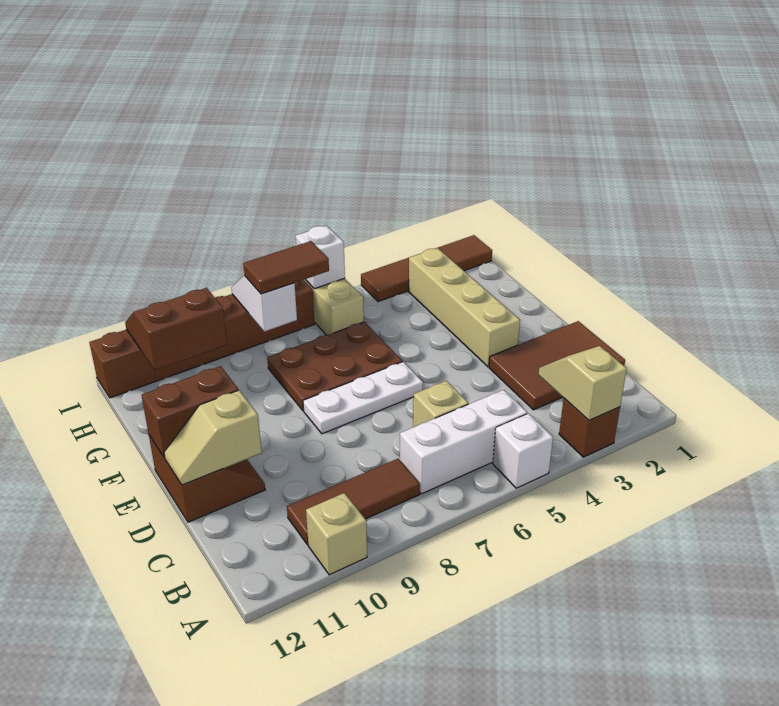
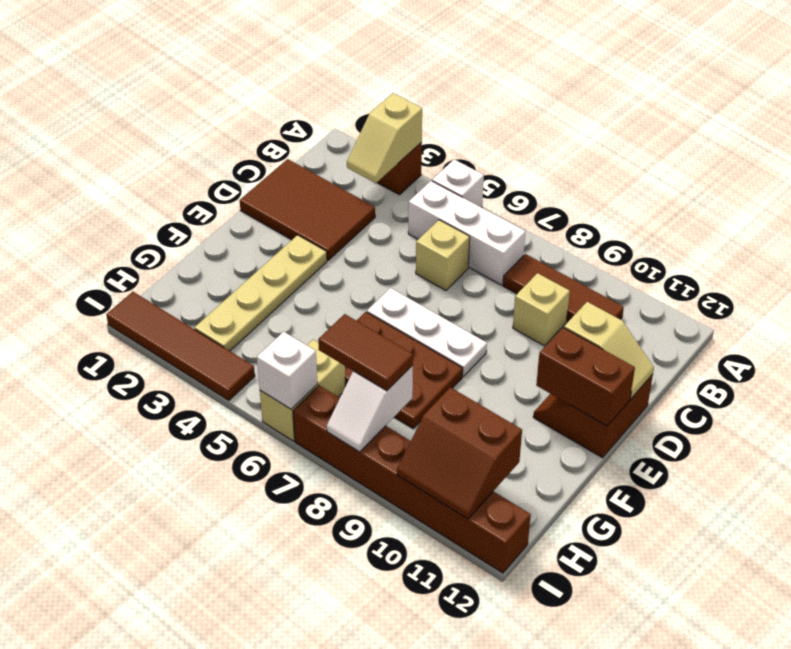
tan 1x1 brick [306,493,367,575] -> tan 1x1 brick moved to [513,273,570,346]
tan 1x4 brick [409,248,520,367] -> tan 1x4 plate [195,235,327,351]

